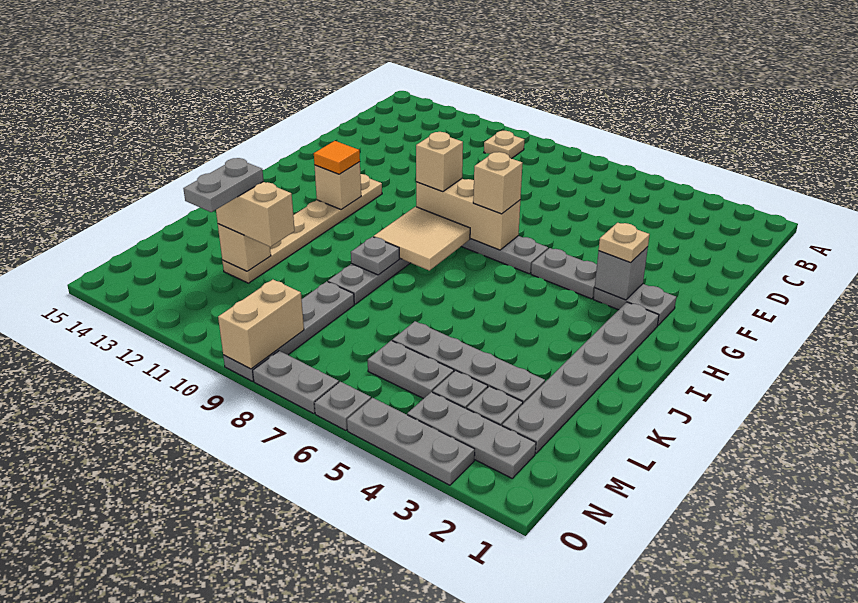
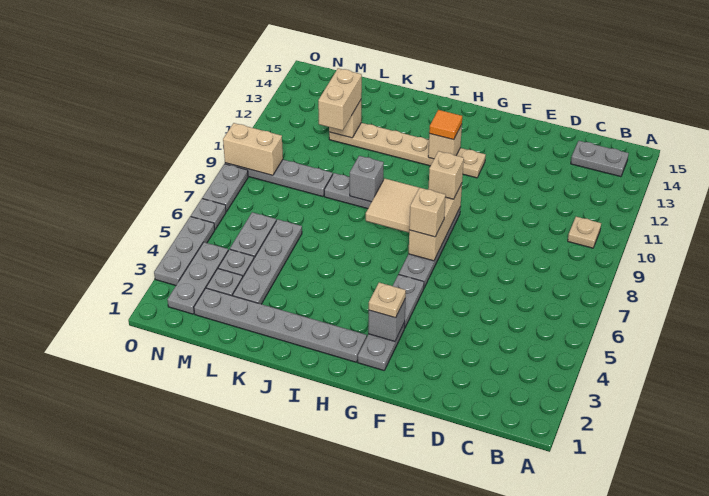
grey 1x1 plate [351,237,399,275] -> grey 1x1 brick [350,156,384,202]
grey 1x2 plate [183,158,264,212] -> grey 1x2 plate moved to [571,141,629,177]

